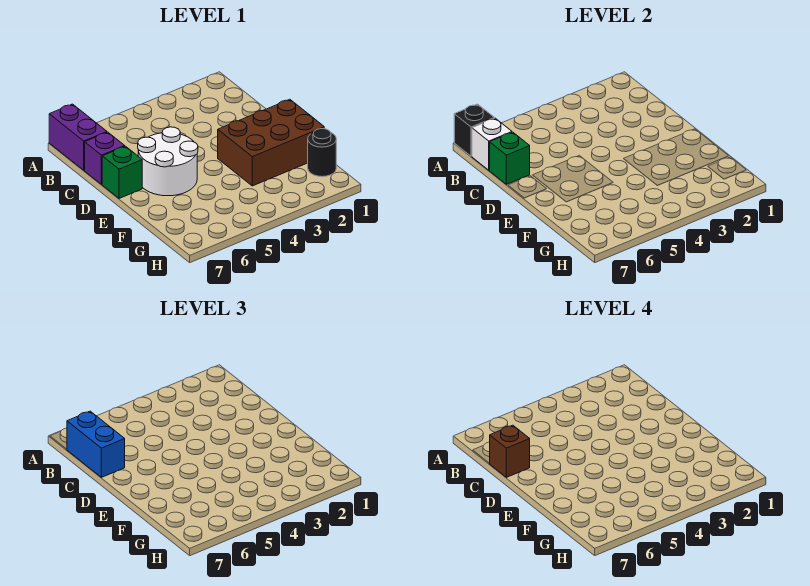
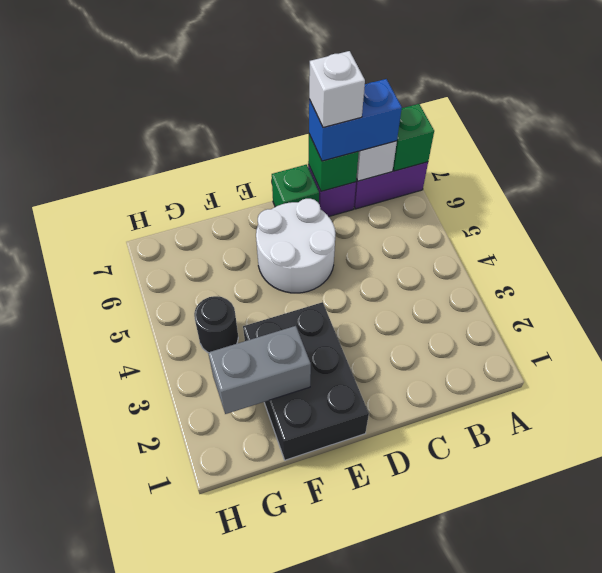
black 1x1 brick [454,104,494,156] -> green 1x1 brick [393,104,434,171]
brown 1x1 brick [489,425,530,477] -> white 1x1 brick [309,51,365,128]
brown 2x3 brick [218,99,324,186] -> black 2x3 brick [243,302,369,460]
none -> grey 1x2 brick [208,326,311,414]
black 1x1 round brick [308,129,336,177] -> black 1x1 round brick moved to [194,296,238,352]

